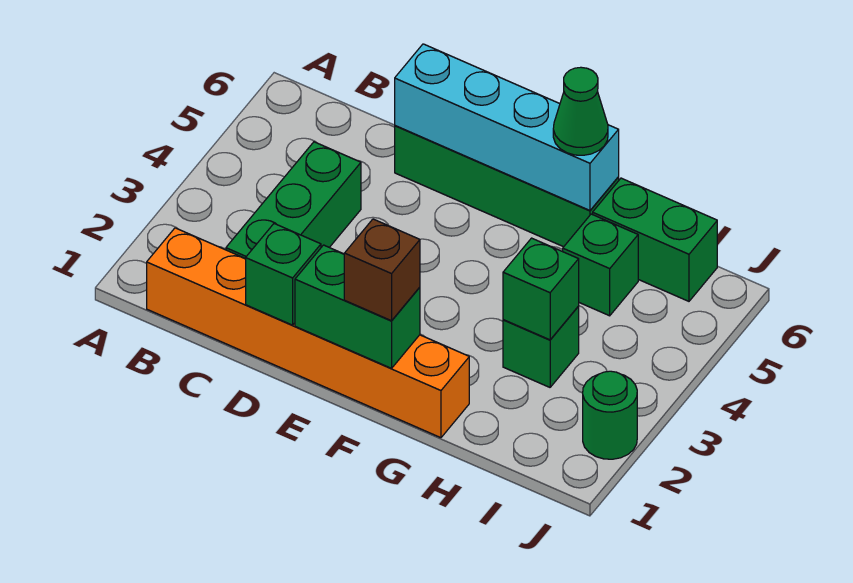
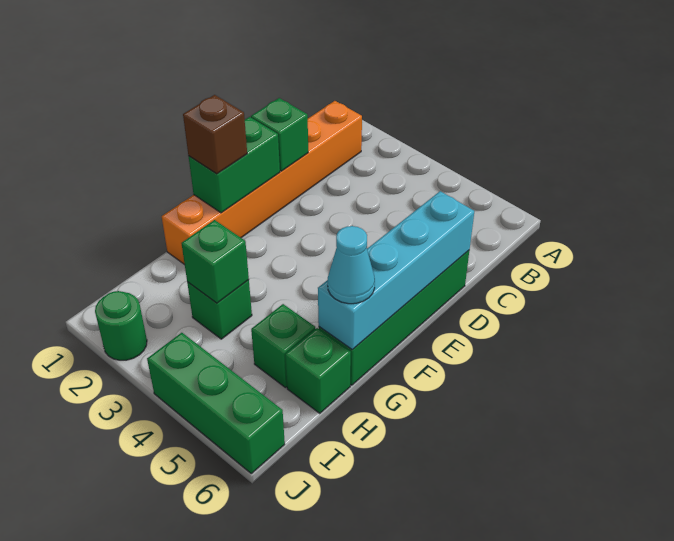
green 1x3 brick [226,142,361,259] -> green 1x3 brick moved to [147,333,285,473]
green 1x1 cone [553,67,608,155] -> cyan 1x1 cone [328,226,375,304]
green 1x2 brick [593,178,717,301] -> green 1x1 brick [285,328,351,413]

